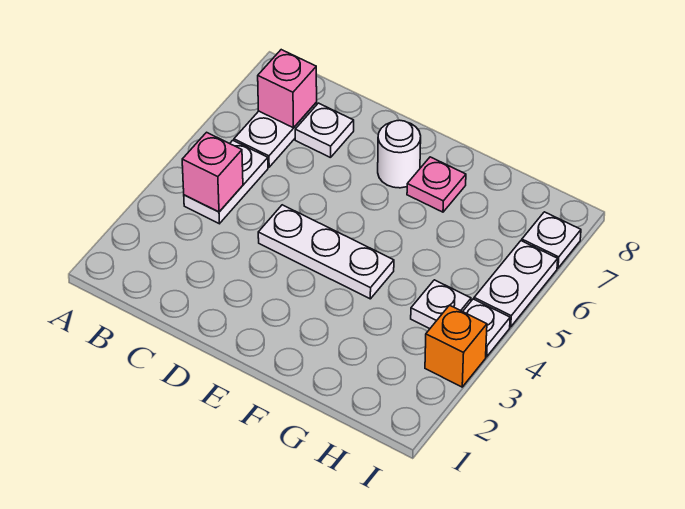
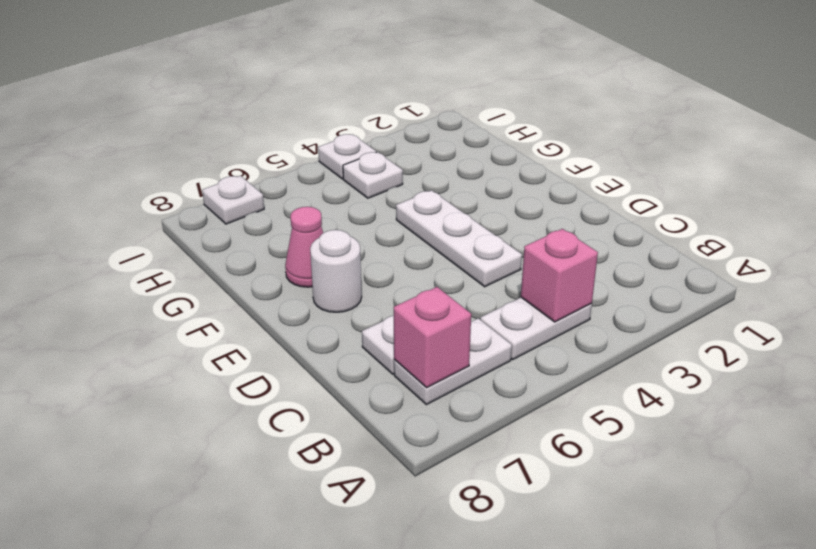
pink 1x1 plate [407,157,466,212] -> pink 1x1 cone [285,207,323,287]
orange 1x1 brick [425,305,487,387] -> none
white 1x2 plate [474,241,558,327] -> none

